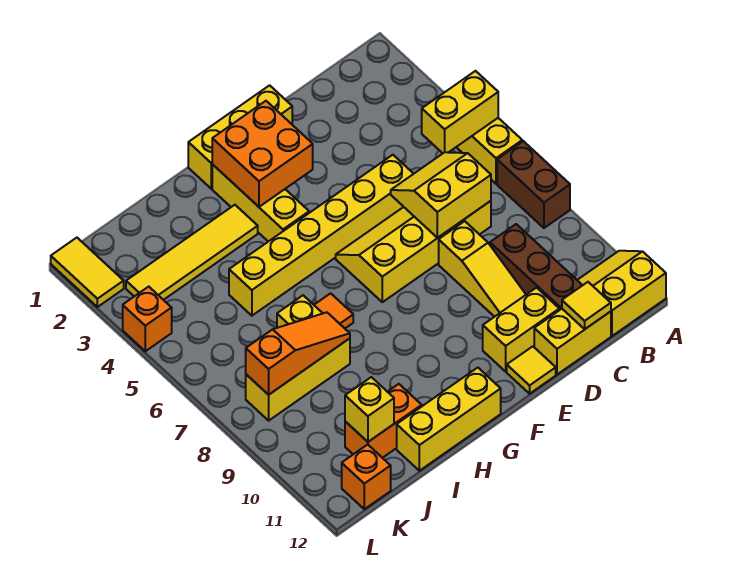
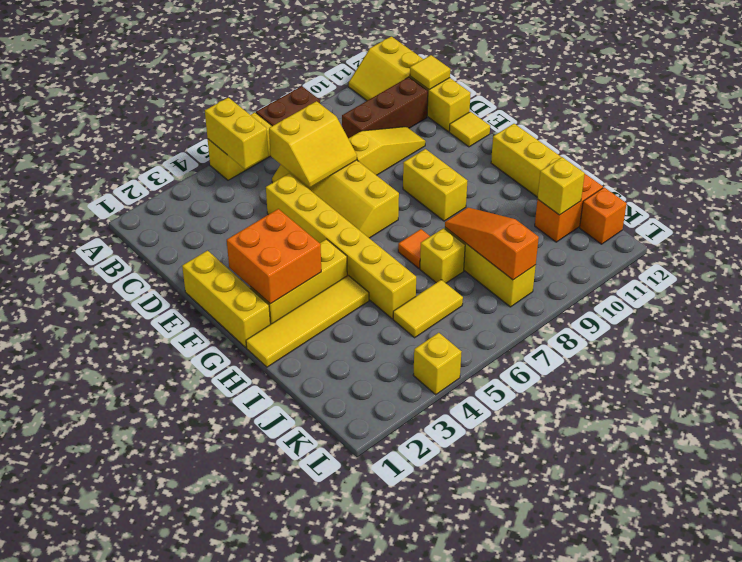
yellow 2x2 slope [391,152,491,238] -> yellow 2x2 slope turned to [269,101,357,188]
yellow 1x2 brick [483,288,559,371] -> yellow 1x2 brick moved to [403,149,467,221]
yellow 1x4 tile [126,205,258,300] -> yellow 1x4 tile turned to [246,275,369,367]
orange 1x2 brick [345,384,422,458] -> orange 1x2 brick turned to [535,174,603,242]
yellow 1x2 tile [51,238,124,307] -> yellow 1x2 tile moved to [393,280,463,338]
orange 1x1 brick [123,287,172,351] -> yellow 1x1 brick [413,333,461,395]

